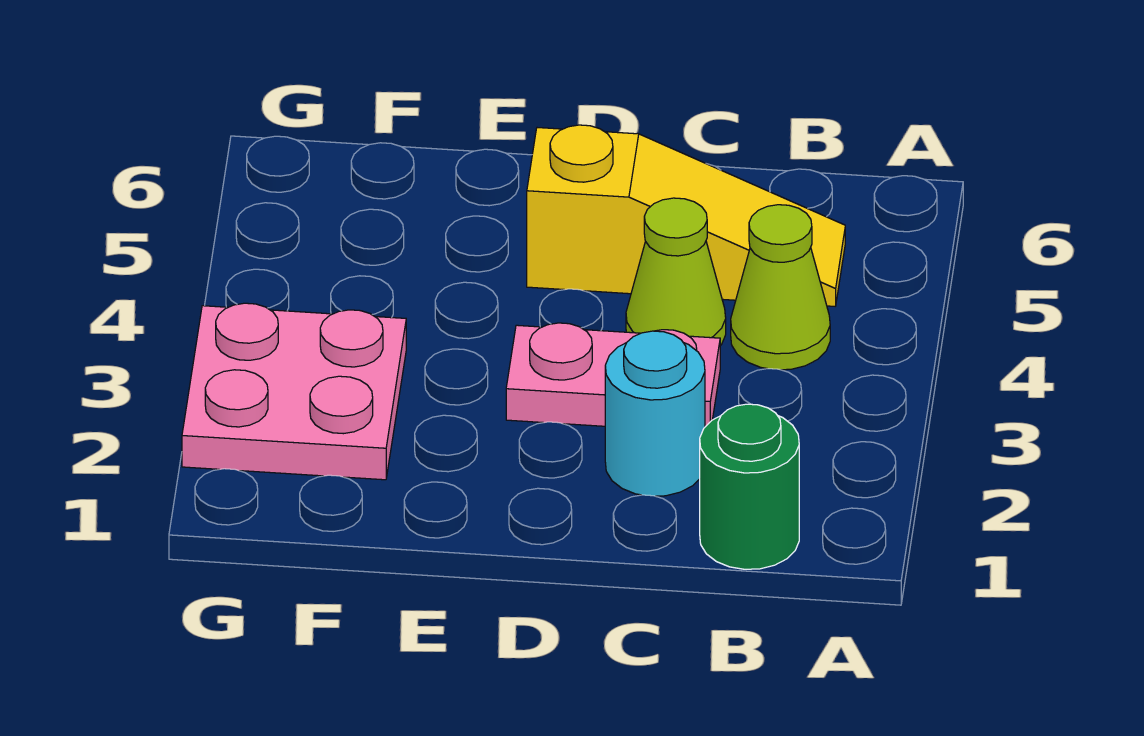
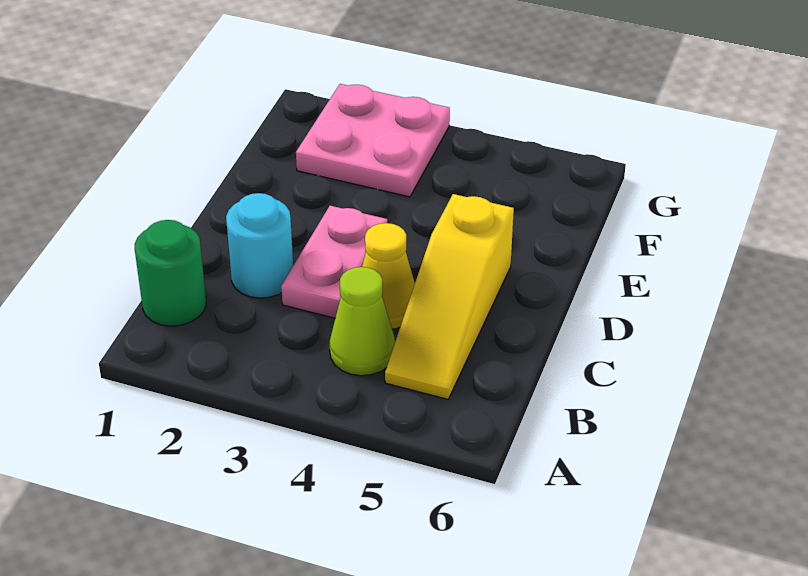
lime 1x1 cone [626,198,726,346] -> yellow 1x1 cone [362,223,415,329]

